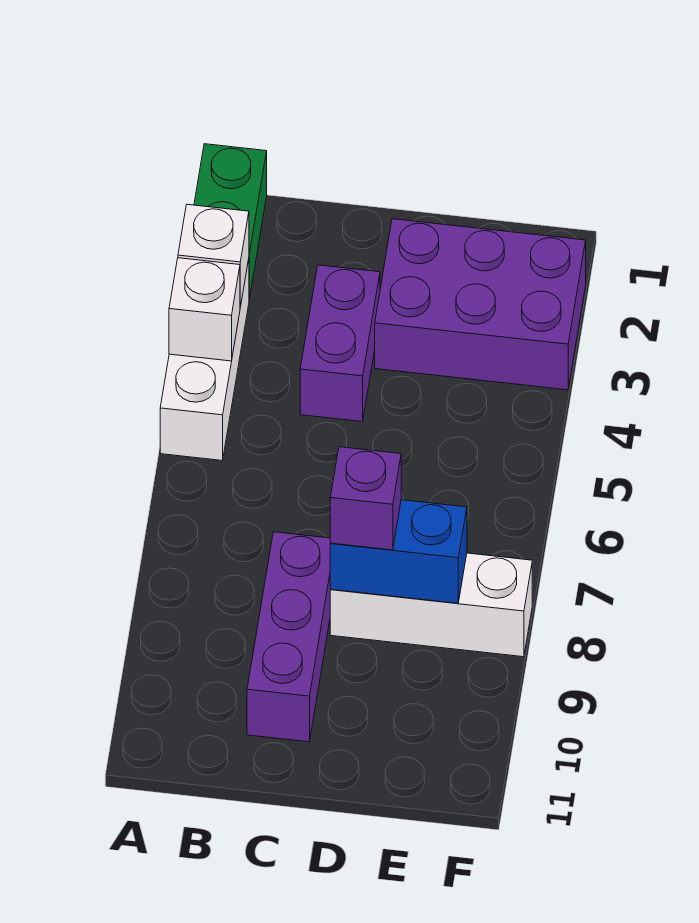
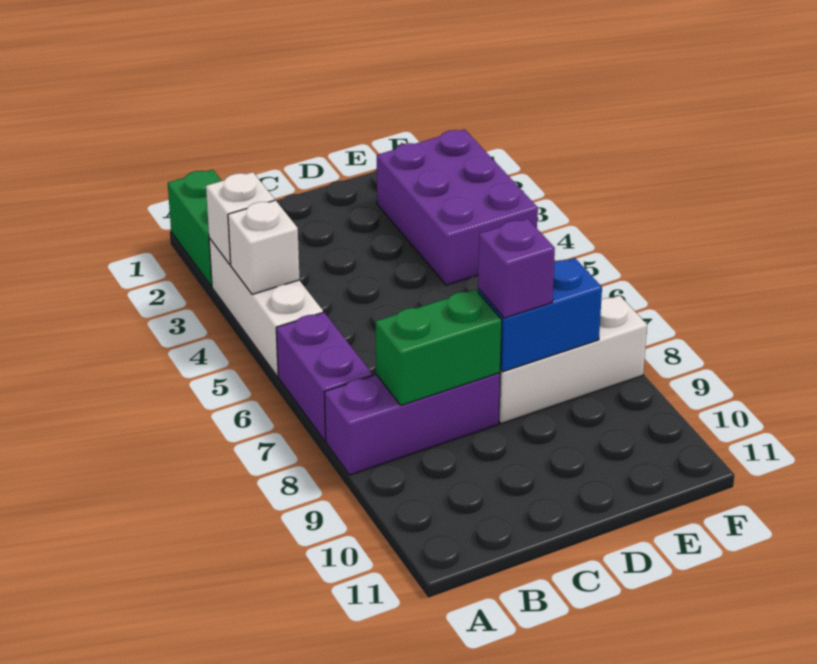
none -> green 1x2 brick [376,289,502,405]
purple 1x2 brick [300,265,380,422] -> purple 1x2 brick moved to [276,312,372,441]
purple 1x3 brick [247,532,331,742] -> purple 1x3 brick turned to [325,373,500,475]
purple 2x3 brick [375,219,586,390] -> purple 2x3 brick turned to [377,129,538,285]

